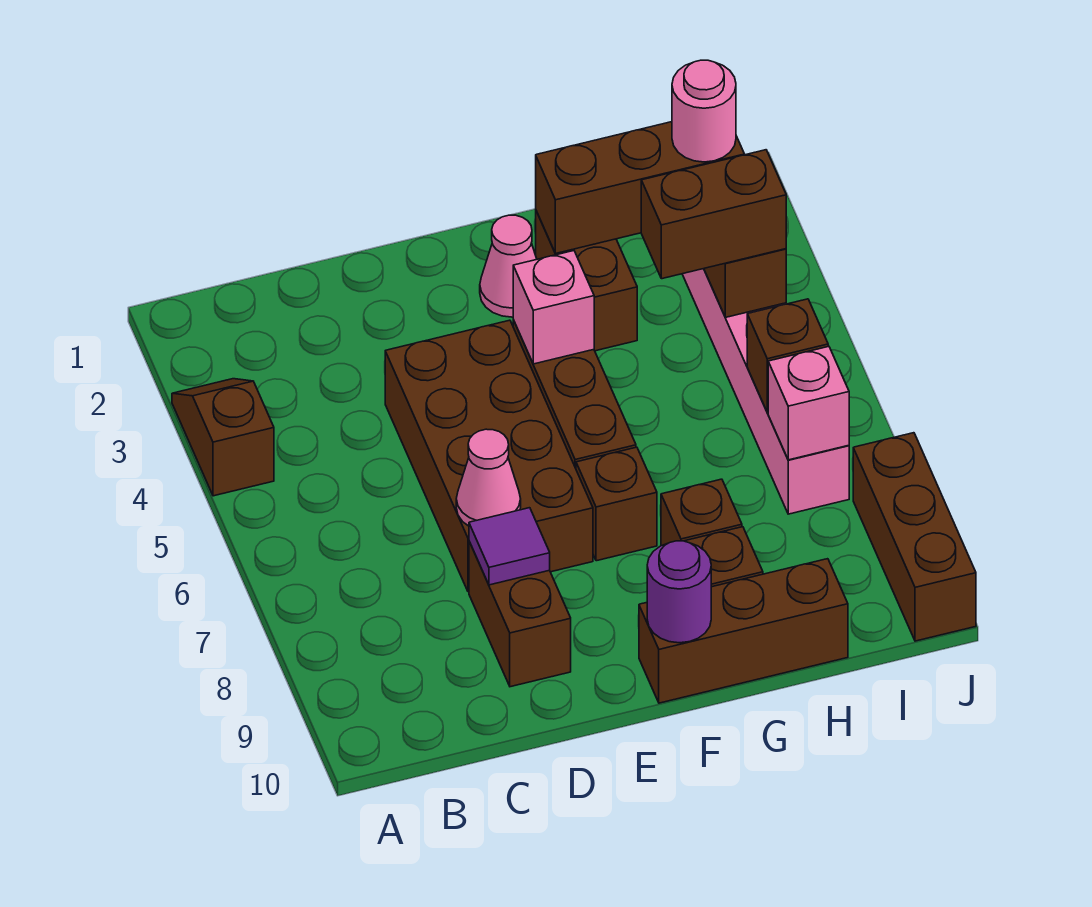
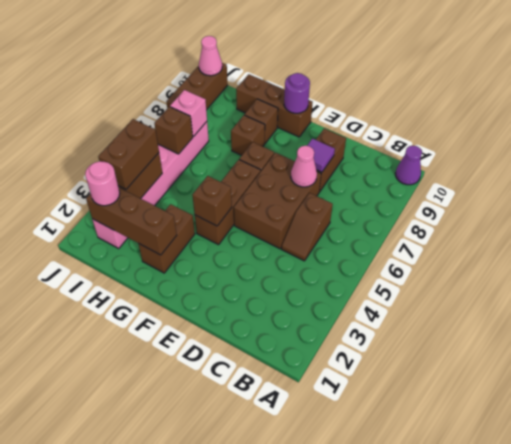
brown 1x2 slope [172,379,274,496] -> brown 1x2 slope moved to [281,193,333,261]
none -> purple 1x1 cone [395,146,422,185]
brown 2x4 brick [385,320,593,592] -> brown 2x3 brick [234,153,321,249]
pink 1x1 cone [480,215,537,317] -> pink 1x1 cone moved to [199,36,222,76]
pink 1x1 brick [513,251,594,364] -> brown 1x1 brick [192,176,232,226]
brown 1x2 brick [641,150,786,279] -> brown 1x2 brick turned to [98,119,159,189]

